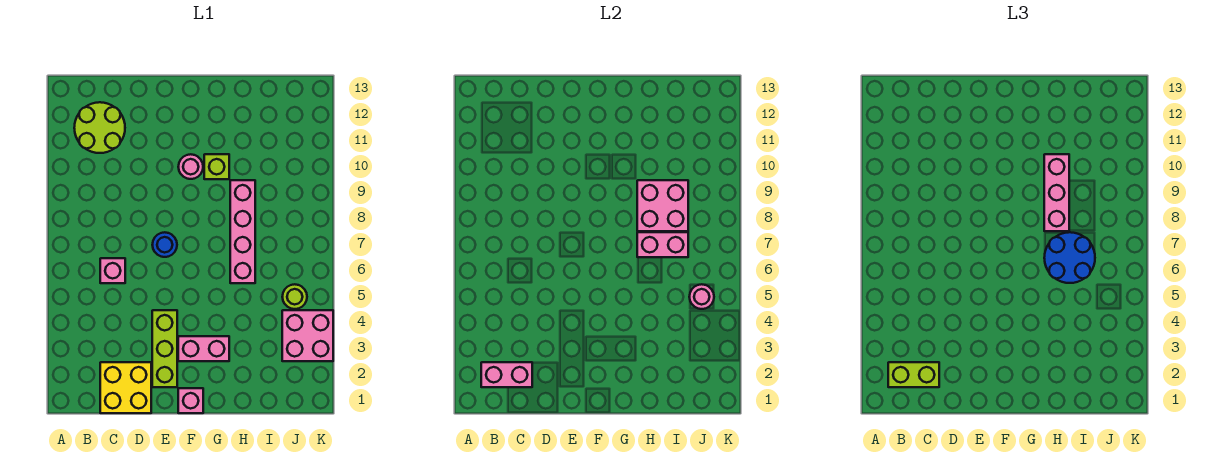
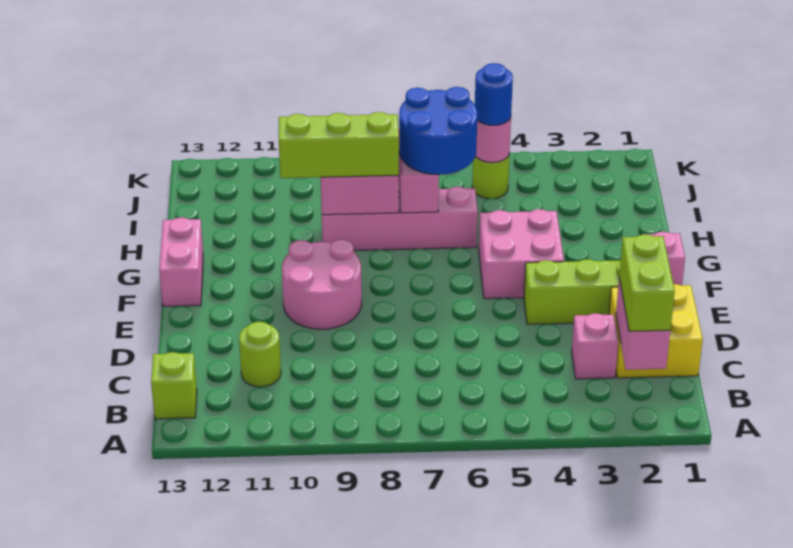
lime 2x2 round brick [74,102,125,153] -> lime 1x1 round brick [239,322,281,387]
pink 1x1 brick [100,258,125,283] -> pink 1x1 brick moved to [572,313,618,379]
blue 1x1 round brick [152,232,177,257] -> blue 1x1 round brick moved to [475,63,513,125]
pink 1x2 brick [178,336,229,361] -> pink 1x2 brick moved to [159,217,203,306]
pink 1x1 round brick [178,154,203,179] -> pink 2x2 round brick [282,239,362,329]
lime 1x1 brick [204,154,229,179] -> lime 1x1 brick moved to [151,352,197,419]
pink 1x3 brick [1044,154,1069,231] -> lime 1x3 brick [279,112,399,178]
pink 2x2 brick [282,310,333,361] -> pink 2x2 brick moved to [479,209,564,299]

